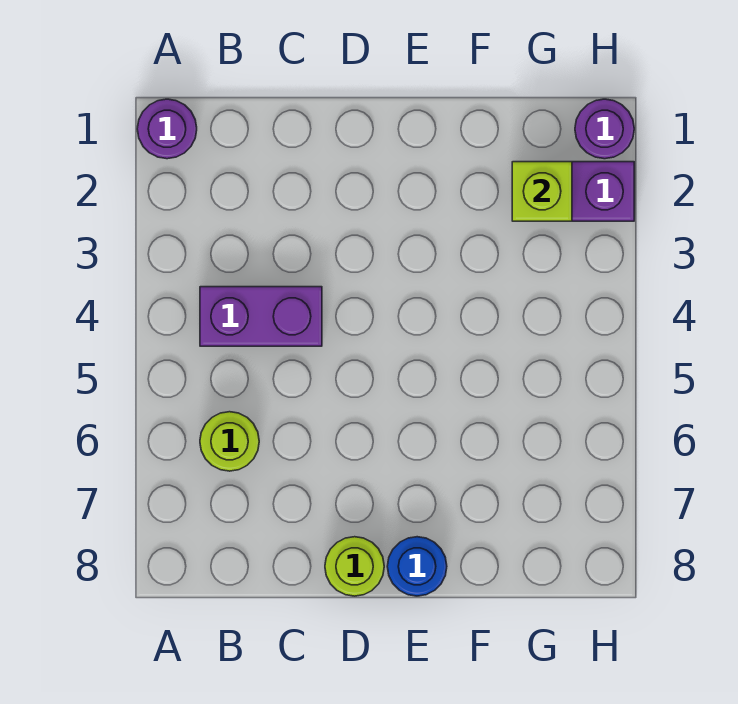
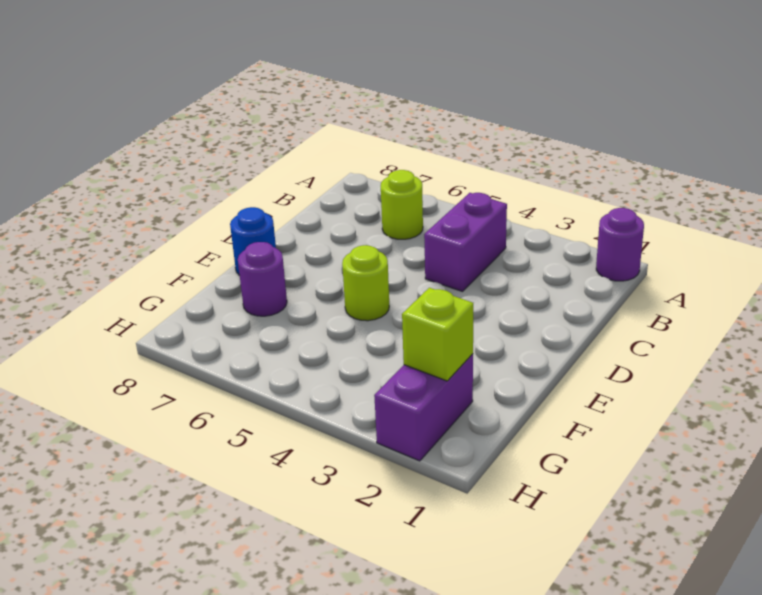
lime 1x1 round brick [325,537,384,596] -> lime 1x1 round brick moved to [342,245,389,321]
purple 1x1 round brick [575,99,634,159] -> purple 1x1 round brick moved to [238,242,287,316]

